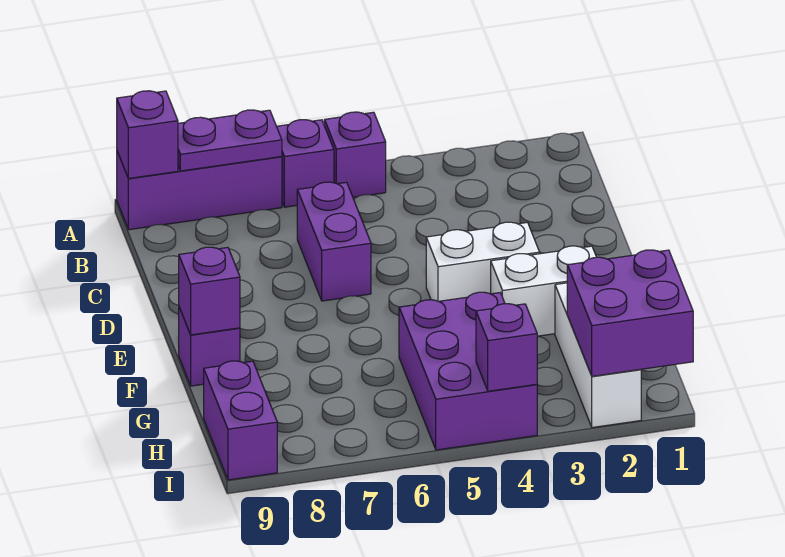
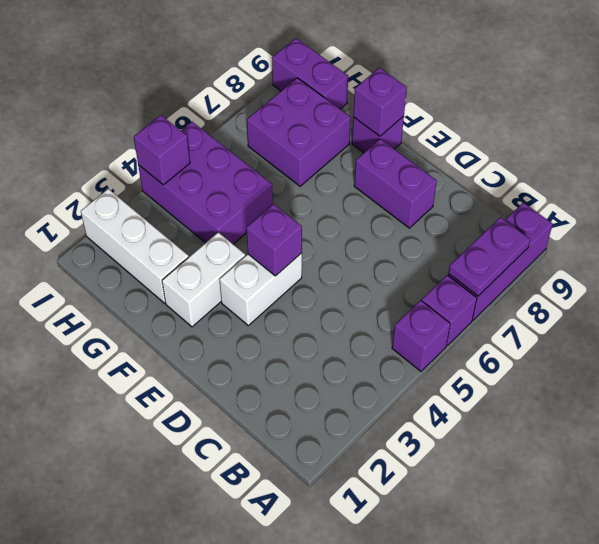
purple 1x1 brick [117,91,178,179] -> purple 1x1 brick moved to [246,204,302,276]
purple 1x2 brick [297,182,371,301] -> purple 1x2 brick moved to [354,139,437,228]
purple 2x2 brick [567,250,693,376] -> purple 2x2 brick moved to [247,78,351,186]

